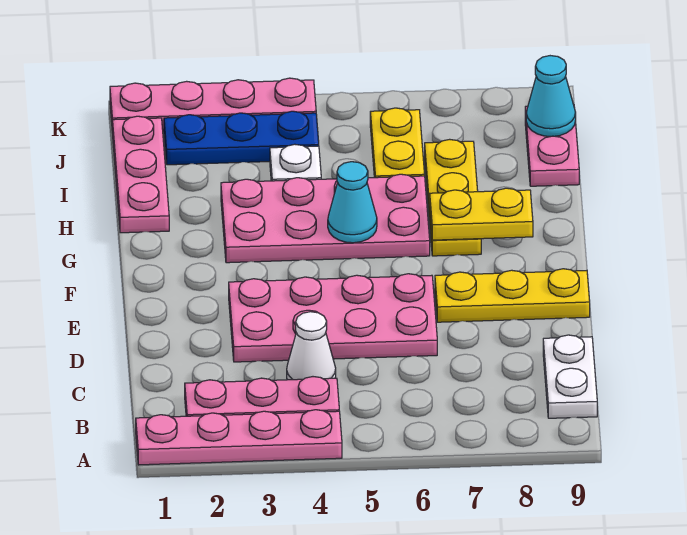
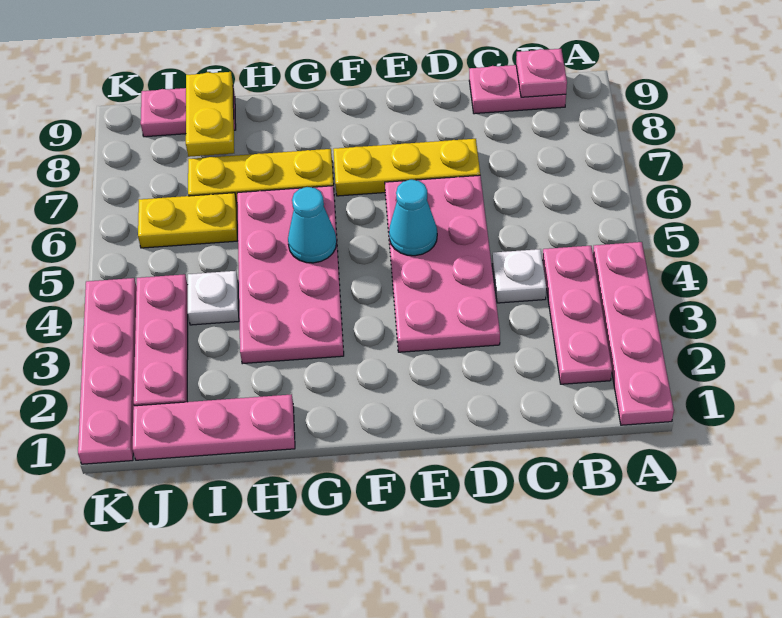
white 1x2 plate [543,335,597,418] -> pink 1x2 plate [469,65,566,114]
none -> pink 1x1 plate [516,49,567,97]
white 1x1 cone [287,312,336,380] -> white 1x1 plate [492,249,546,303]
yellow 1x3 plate [435,269,590,322] -> yellow 1x3 plate turned to [333,139,480,196]
yellow 1x2 plate [430,188,533,240] -> yellow 1x2 plate moved to [186,72,234,157]
blue 1x3 plate [164,111,319,165] -> pink 1x3 plate [134,274,188,406]
cyan 1x1 cone [526,56,576,137] -> cyan 1x1 cone moved to [389,180,437,256]

